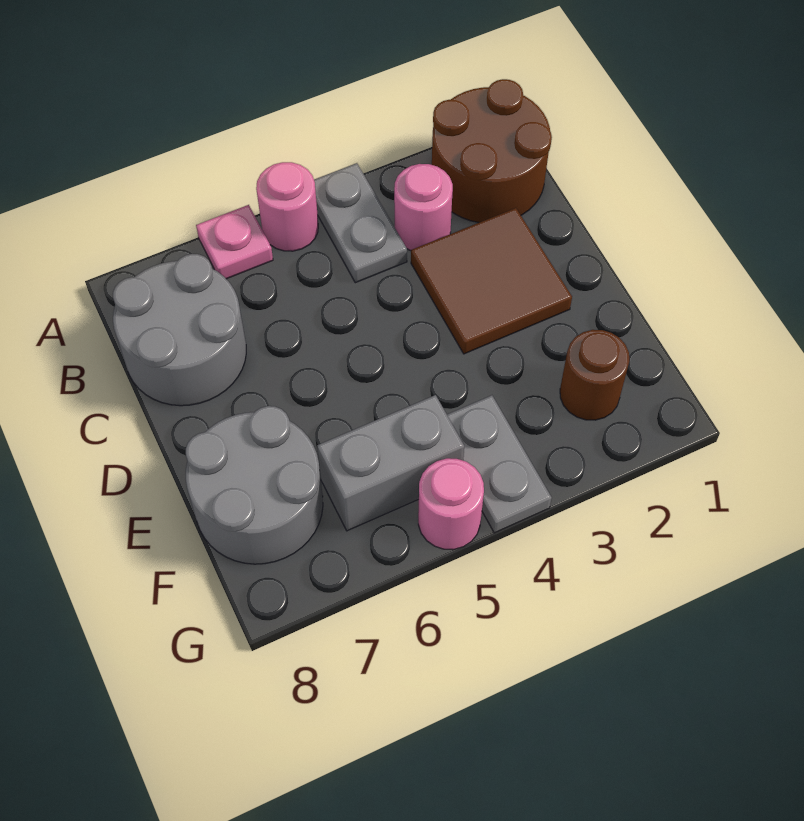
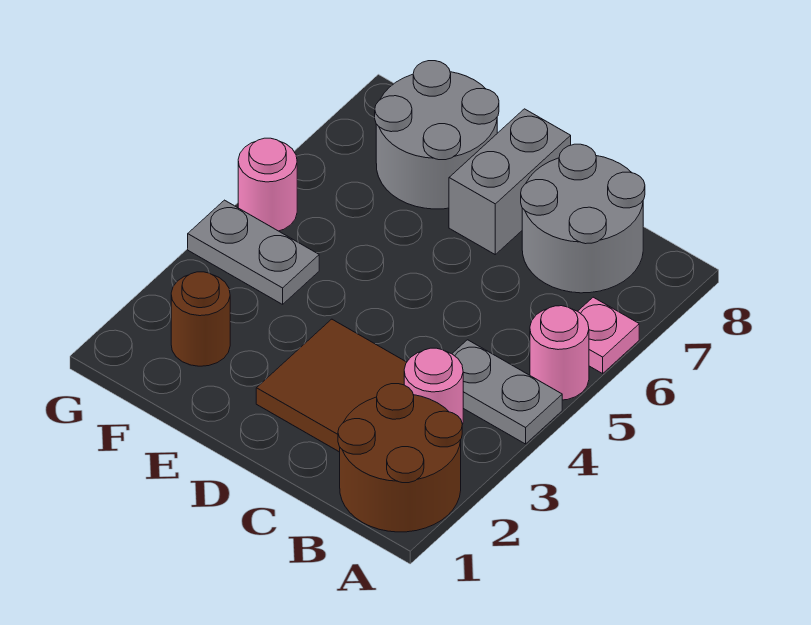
grey 1x2 brick [317,395,464,531] -> grey 1x2 brick moved to [449,109,571,254]

